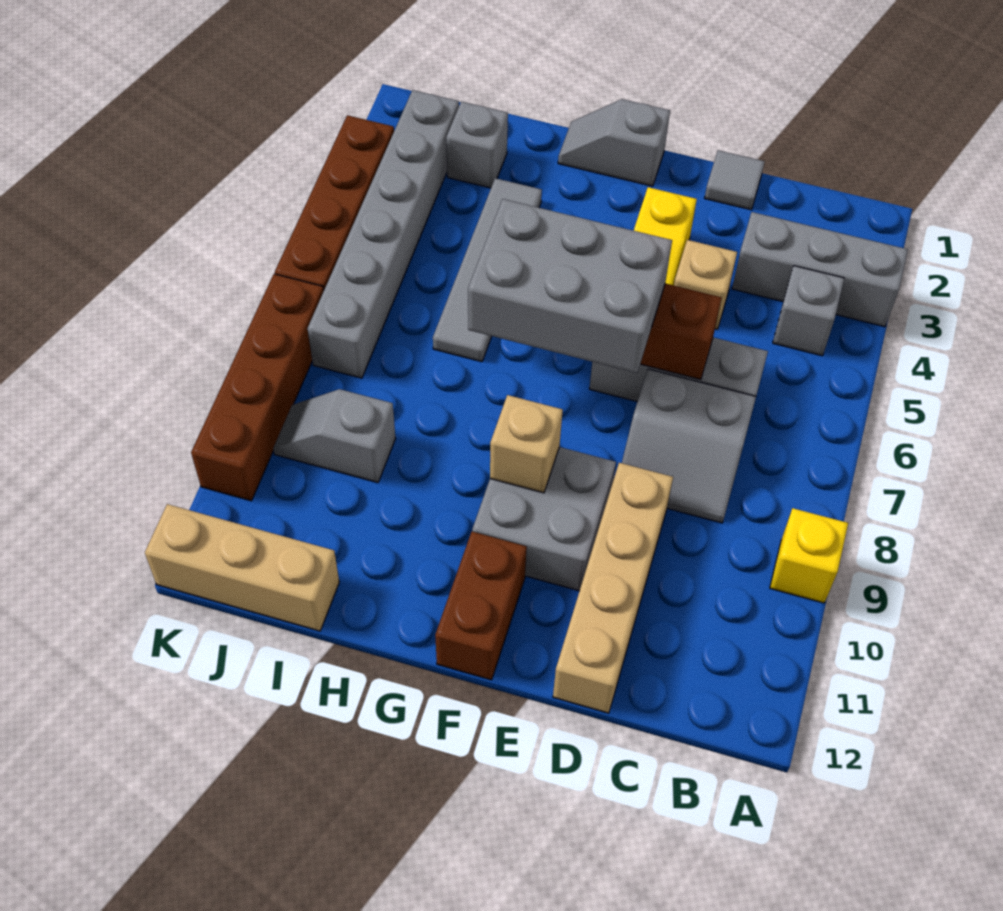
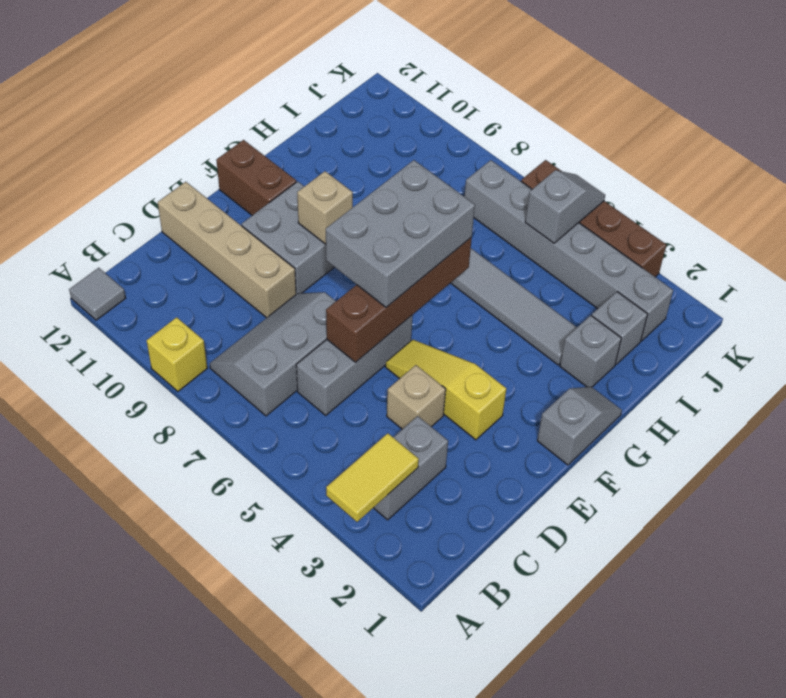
grey 1x3 brick [732,212,908,327] -> grey 1x2 brick [374,416,448,520]
none -> yellow 1x2 tile [326,433,419,522]
grey 1x1 brick [773,266,844,356] -> grey 1x1 brick moved to [560,315,621,387]
grey 2x2 slope [622,369,756,523] -> grey 2x3 slope [210,292,336,416]
grey 1x1 tile [705,150,765,210] -> grey 1x1 tile moved to [69,268,125,320]
grey 1x2 slope [273,389,396,483] -> grey 1x2 slope moved to [525,170,605,243]
tan 1x3 brick [145,504,339,631] -> none
brown 1x4 brick [191,274,324,501] -> none

